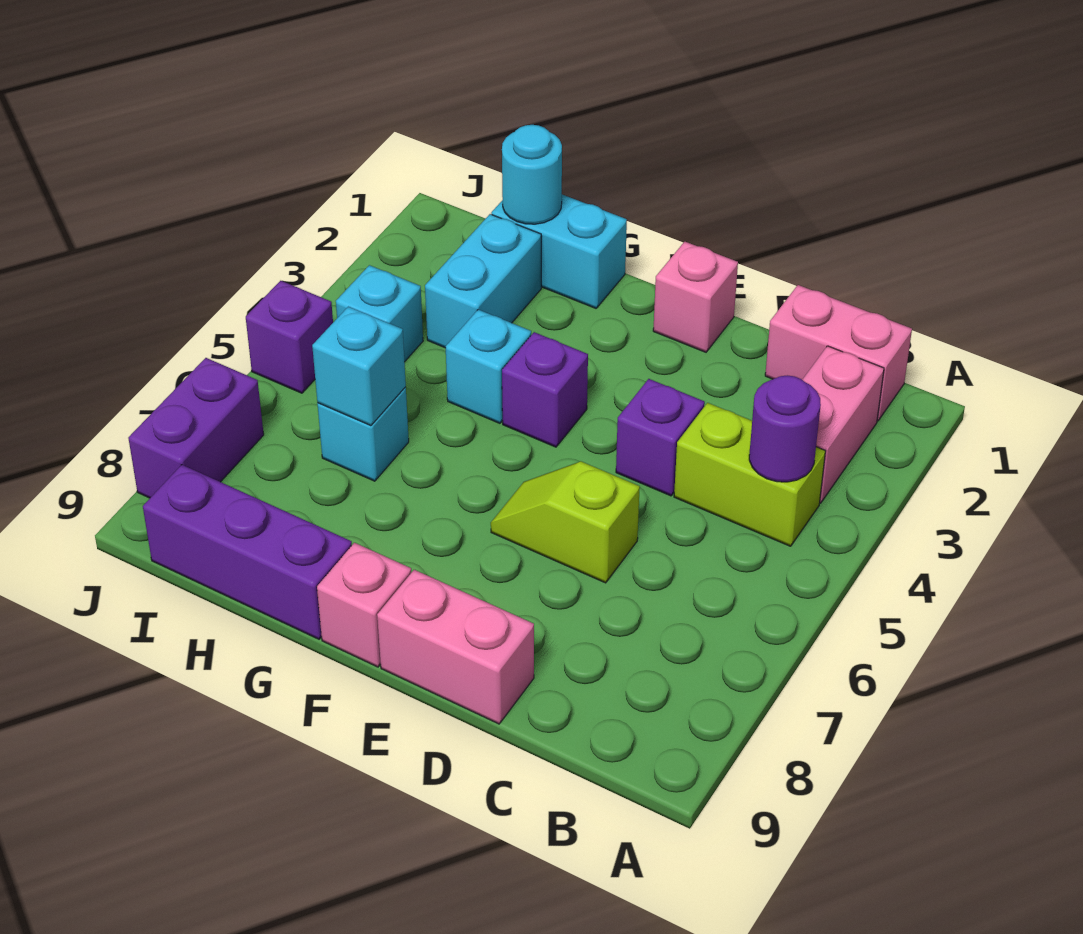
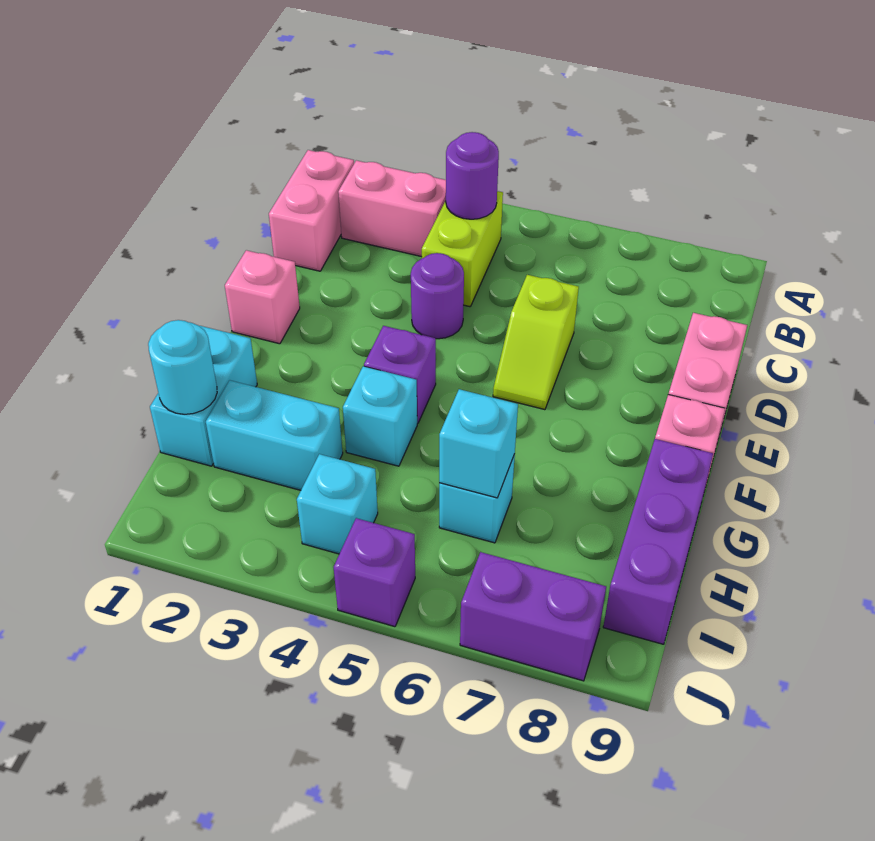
purple 1x1 brick [616,379,705,496] -> purple 1x1 round brick [411,253,464,339]

